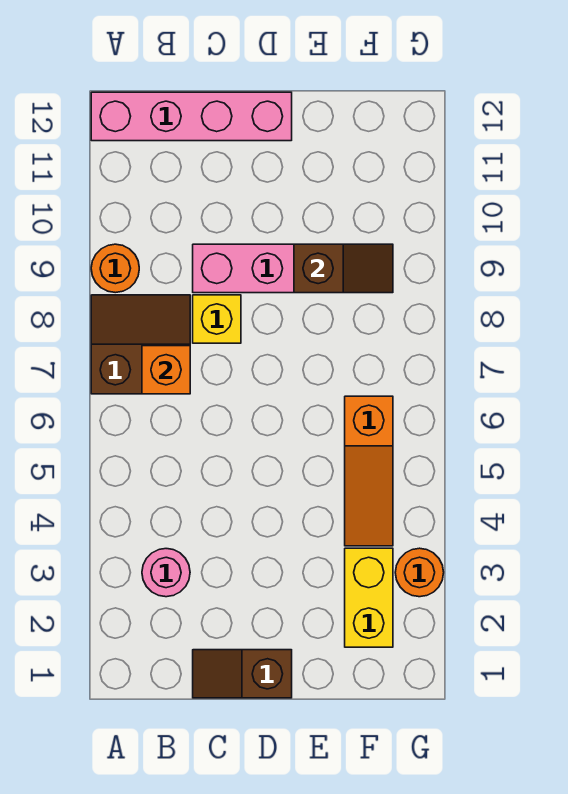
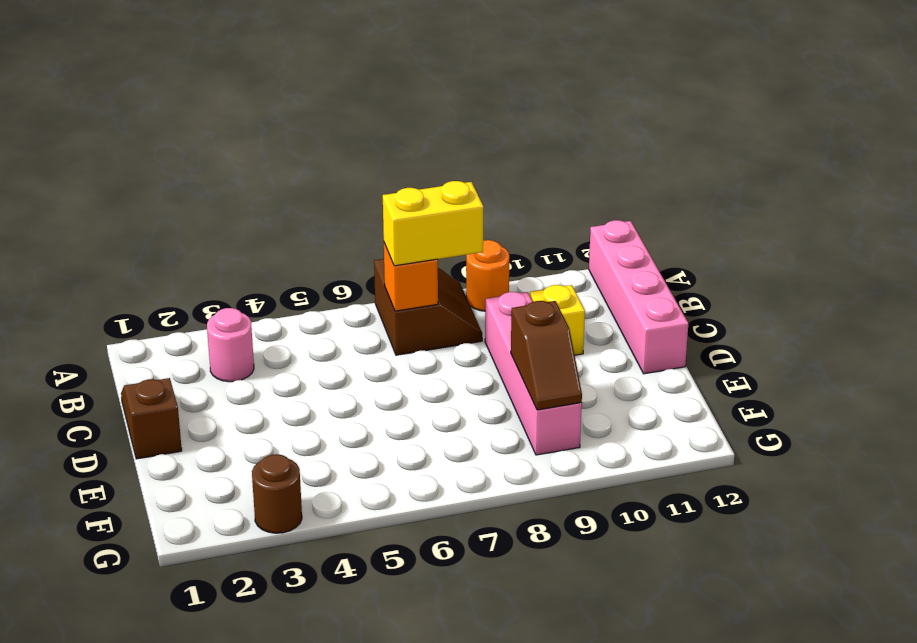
yellow 1x1 brick [193,295,241,343] -> yellow 1x1 brick moved to [530,285,585,355]
yellow 1x2 brick [345,548,393,647] -> yellow 1x2 brick moved to [383,181,483,266]
orange 1x3 slope [345,396,393,546] -> none
orange 1x1 round brick [395,548,444,597] -> brown 1x1 round brick [252,454,302,533]

